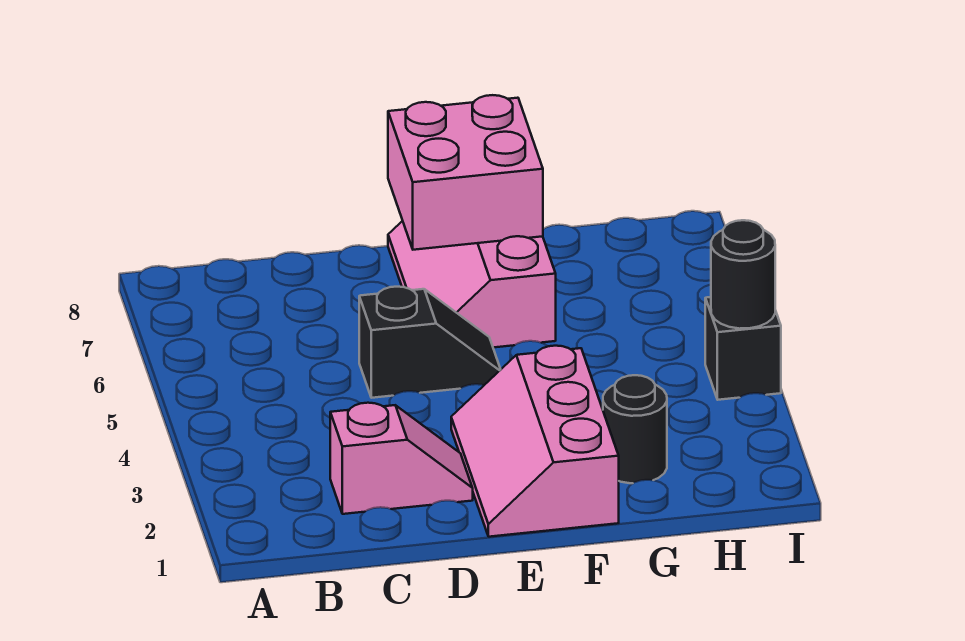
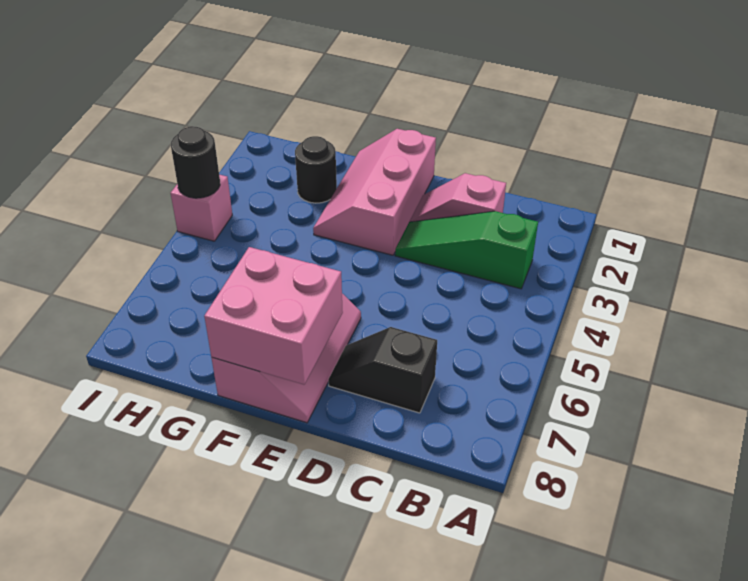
none -> green 1x3 slope [395,211,538,289]
black 1x2 slope [359,287,501,398] -> black 1x2 slope moved to [328,327,437,413]
pink 2x3 slope [451,346,619,537] -> pink 2x3 slope turned to [313,129,436,255]
black 1x1 brick [705,297,781,400] -> pink 1x1 brick [171,175,232,241]

